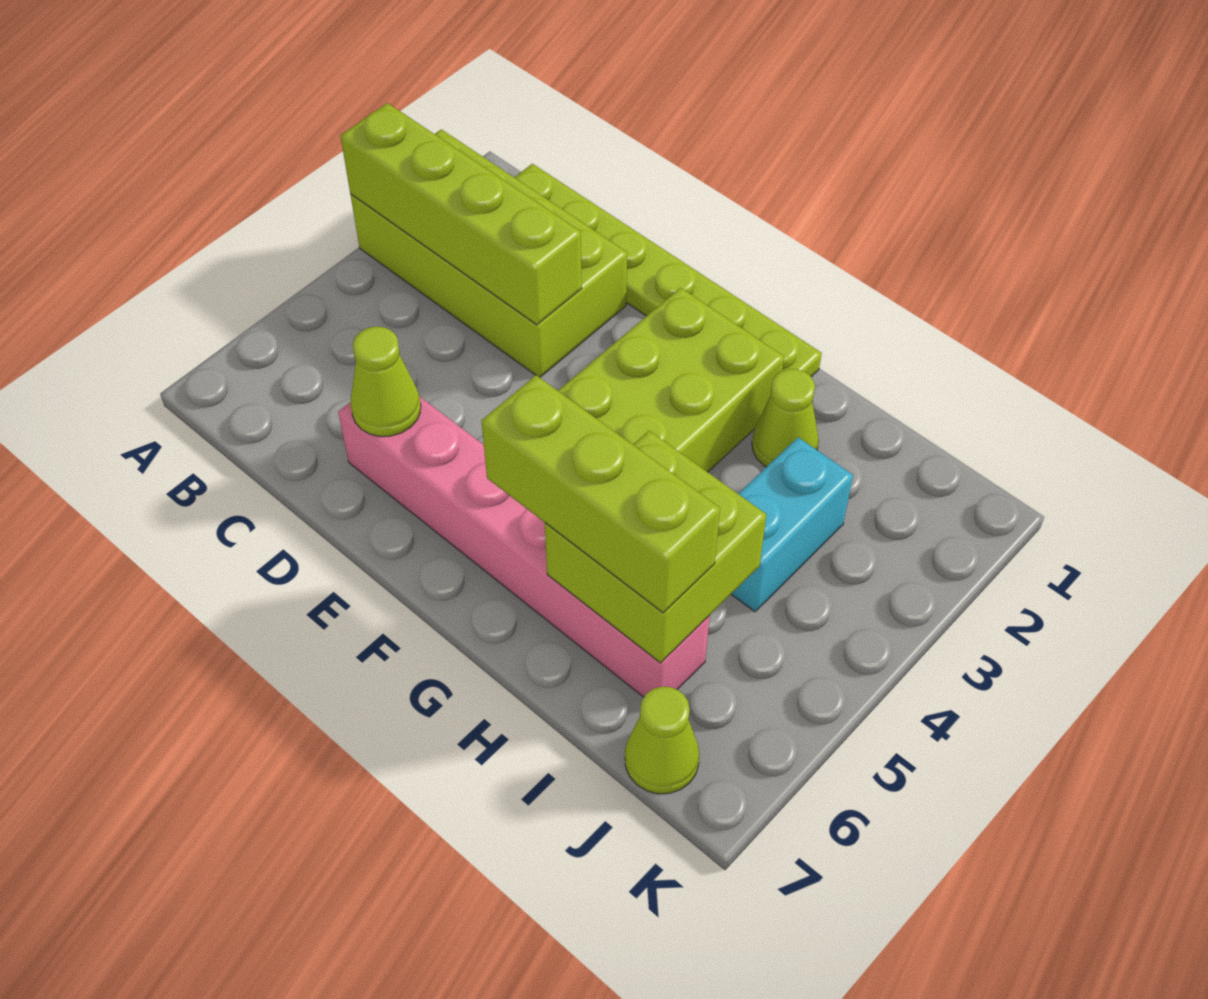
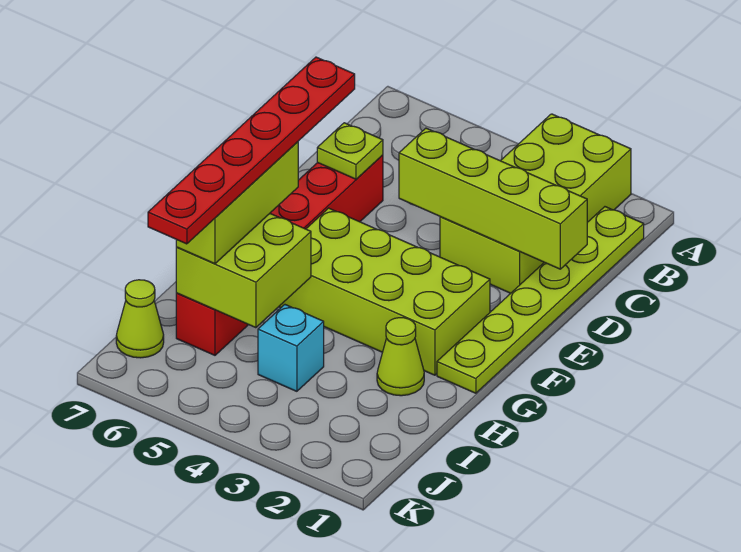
lime 1x4 brick [340,103,582,325] -> lime 1x4 brick turned to [399,128,587,269]
pink 1x6 brick [338,397,710,697] -> red 1x6 brick [176,155,383,355]
lime 1x1 cone [351,327,421,436] -> lime 1x1 plate [317,123,383,179]
none -> red 1x6 plate [148,57,355,244]
cyan 1x2 brick [731,437,853,612] -> cyan 1x1 brick [258,305,324,391]

